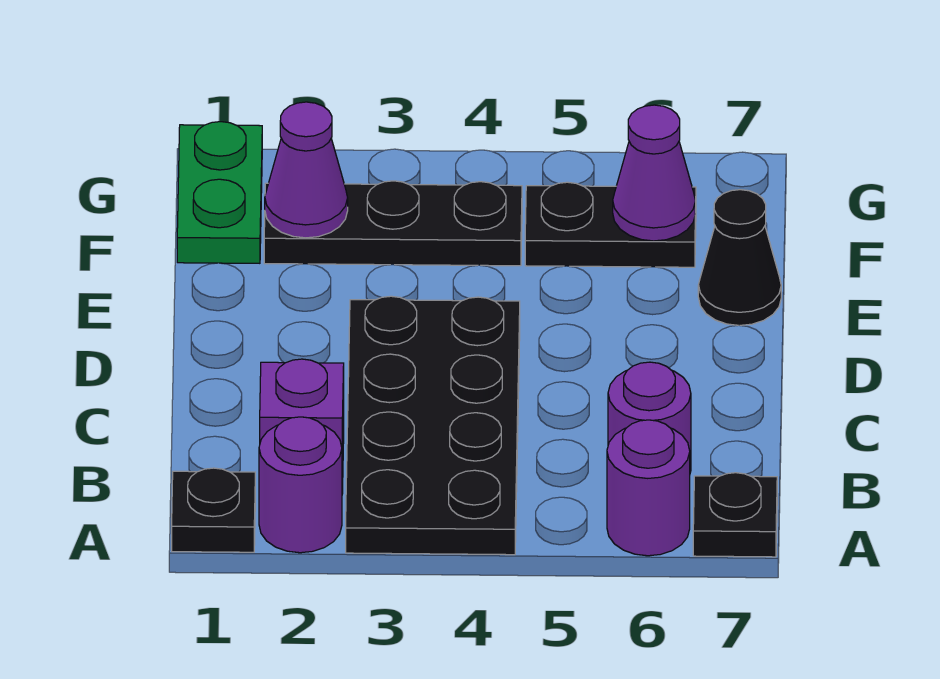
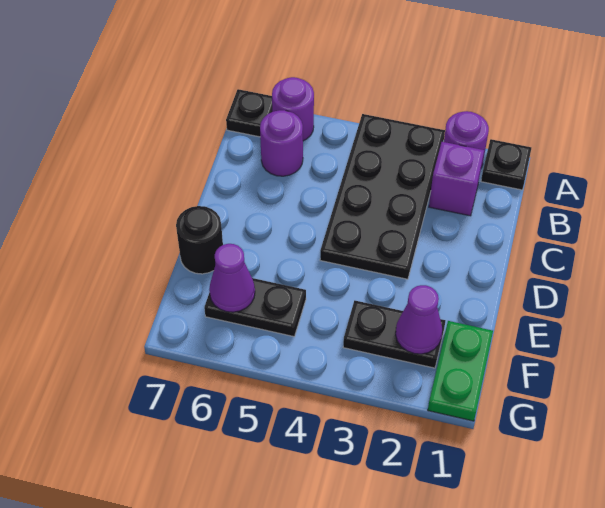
black 1x1 cone [698,190,781,325] -> black 1x1 round brick [176,206,223,274]
black 1x3 plate [264,181,522,266] -> black 1x2 plate [343,300,446,368]

